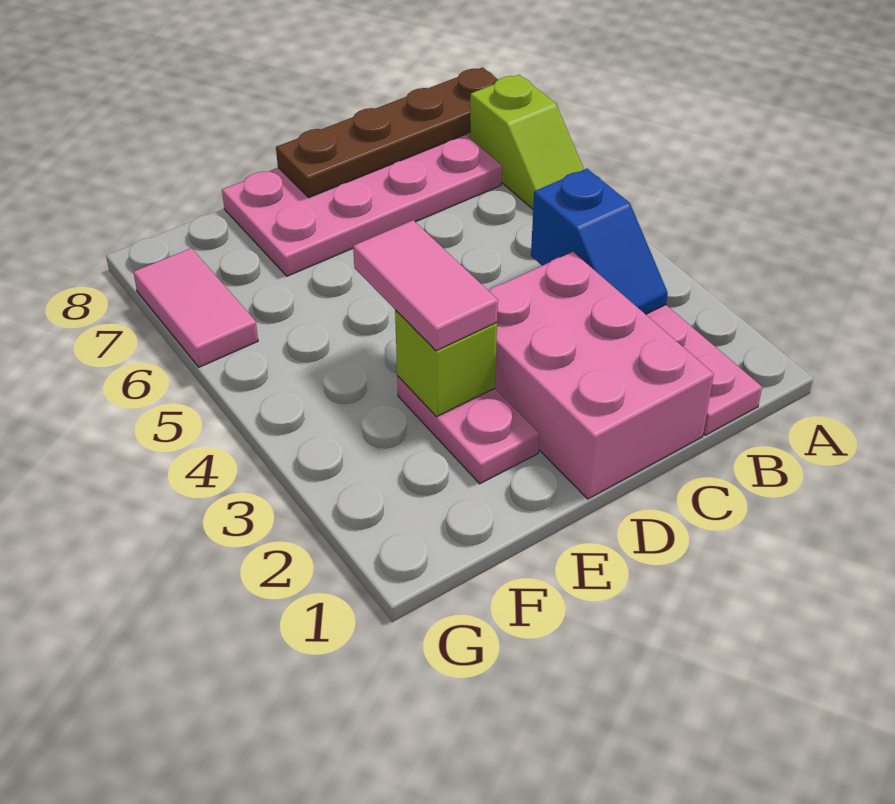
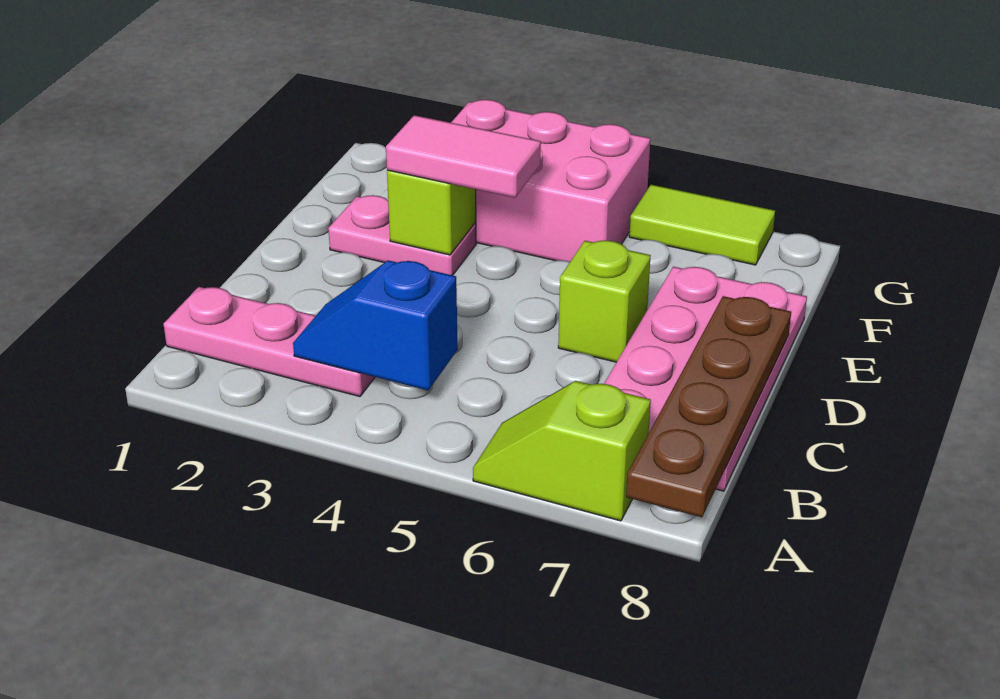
pink 2x3 brick [488,252,714,499] -> pink 2x3 brick moved to [451,100,650,262]
none -> lime 1x1 brick [558,240,651,362]
pink 1x2 tile [133,248,258,367] -> lime 1x2 tile [629,185,775,265]

